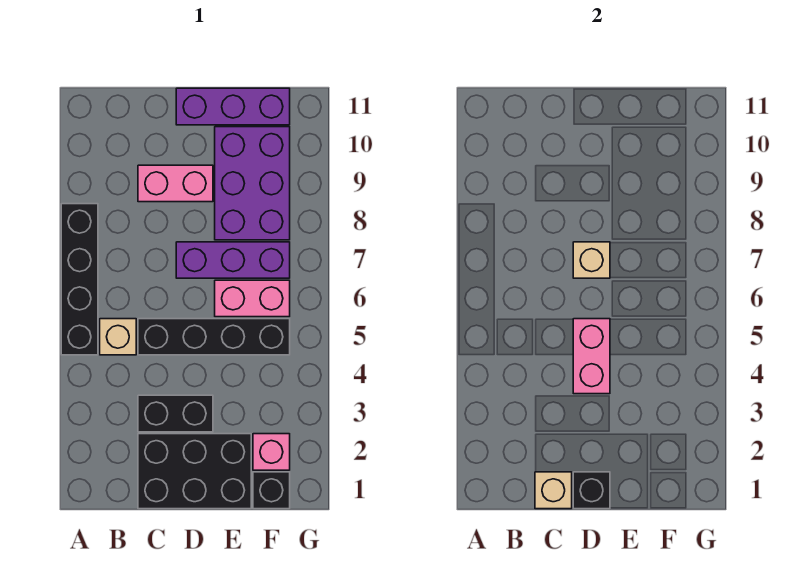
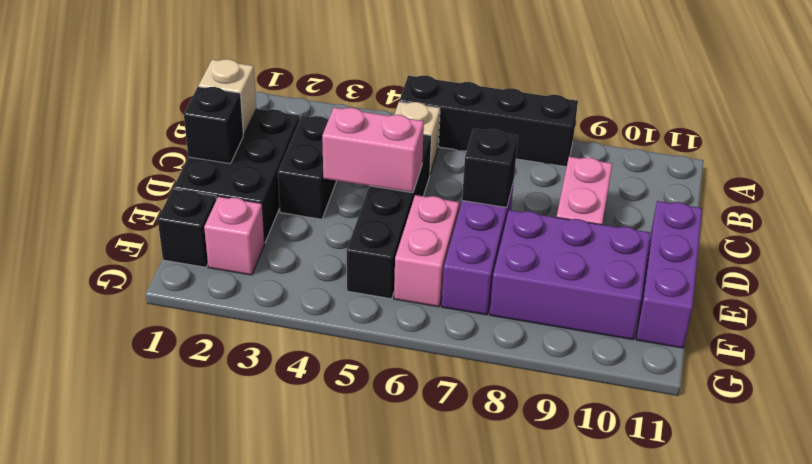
tan 1x1 brick [573,242,610,278] -> black 1x1 brick [462,129,518,208]

